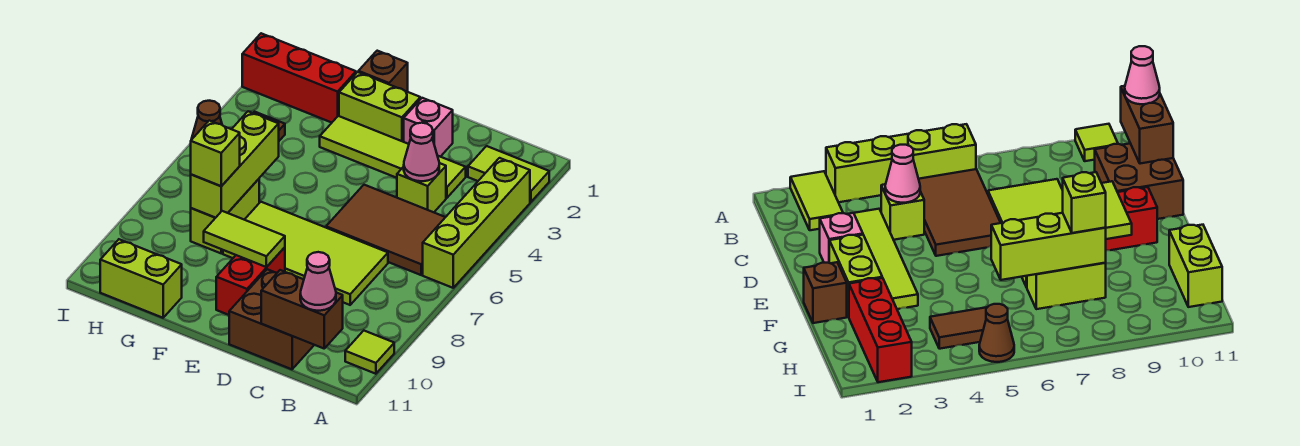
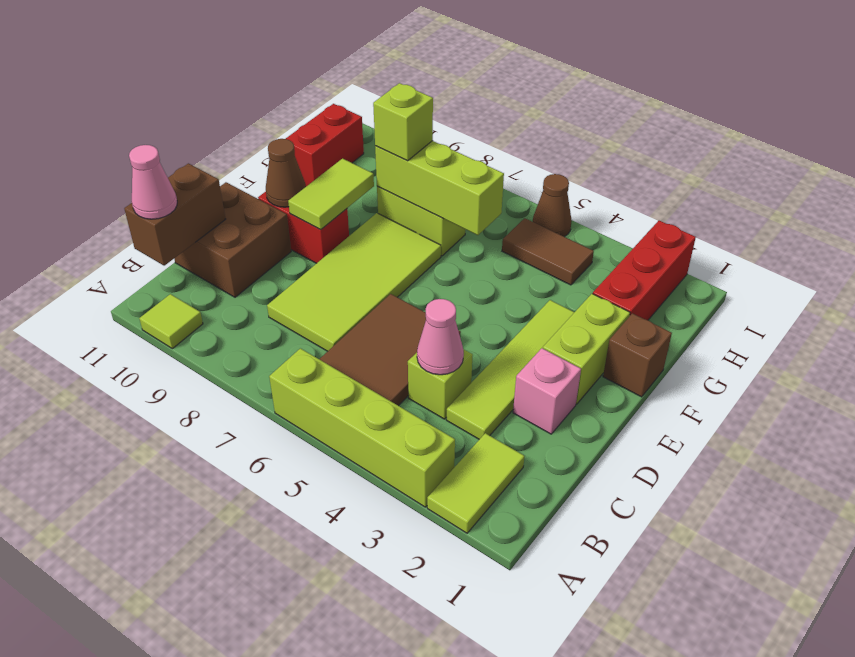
none -> brown 1x1 cone [266,139,306,207]
lime 1x2 brick [100,239,182,318] -> red 1x2 brick [286,104,364,186]

